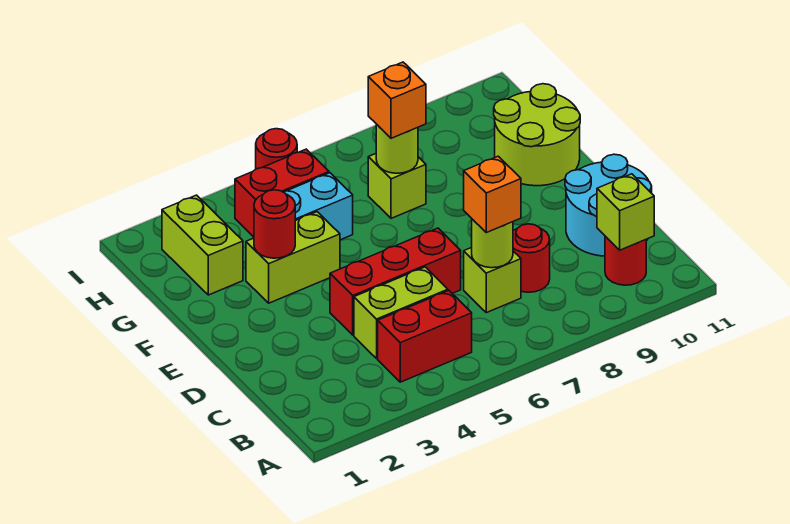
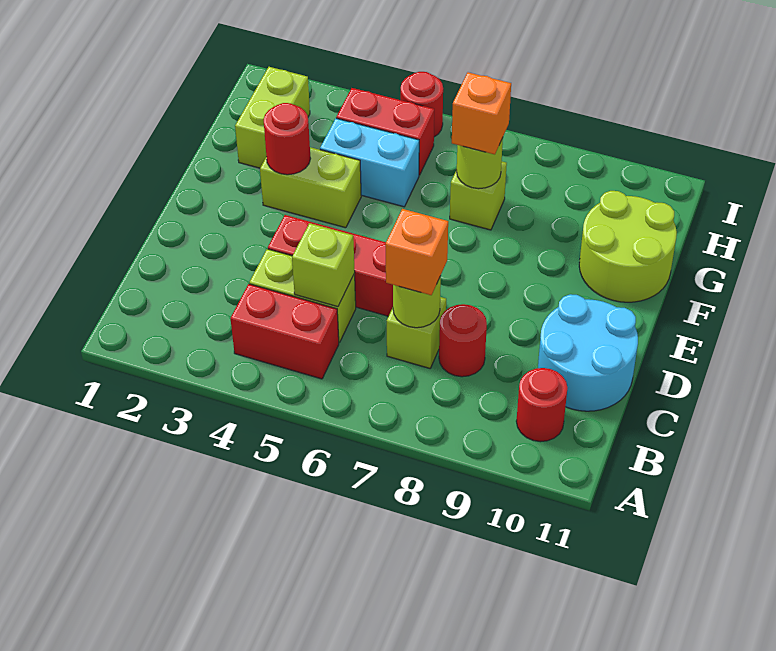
lime 1x1 brick [597,174,654,250] -> lime 1x1 brick moved to [292,223,355,307]

